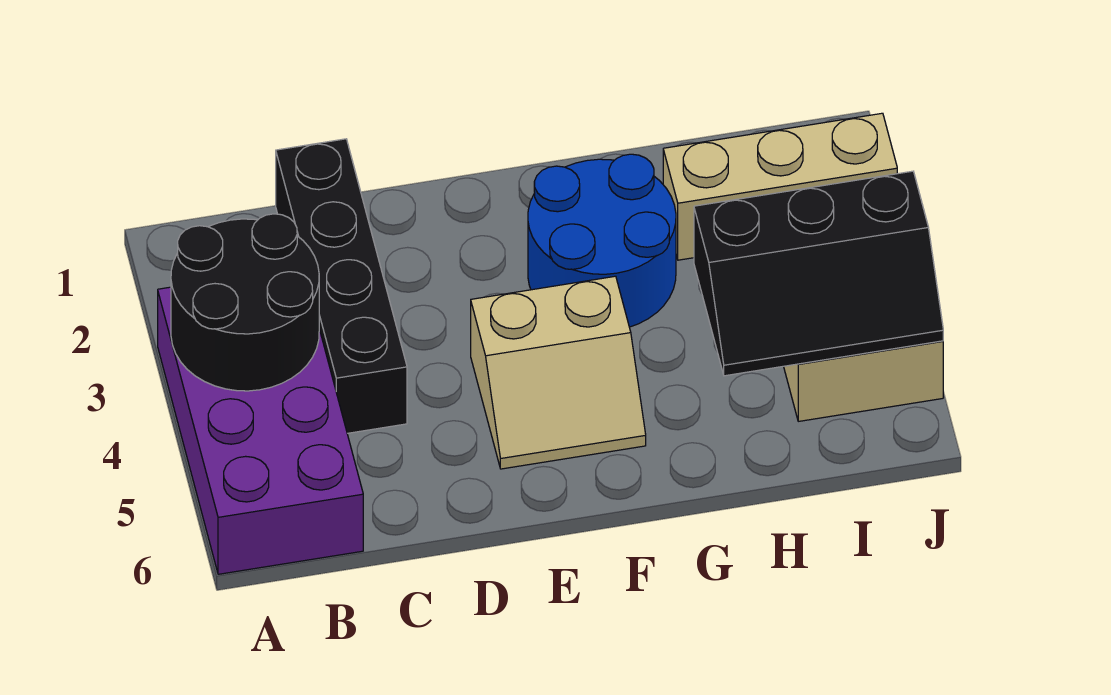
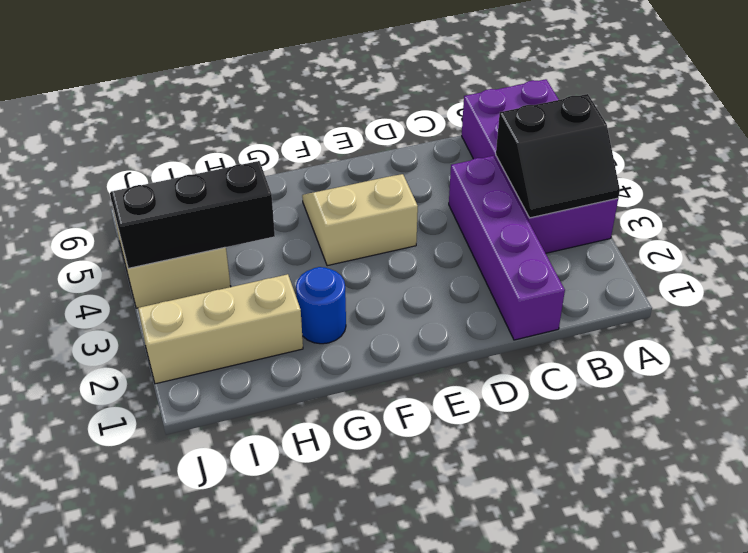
black 2x2 round brick [171,214,319,391] -> black 2x2 slope [496,94,620,218]
black 1x4 brick [276,139,407,433] -> purple 1x4 brick [449,156,565,340]
blue 2x2 round brick [528,154,676,327] -> blue 1x1 round brick [296,267,346,344]

